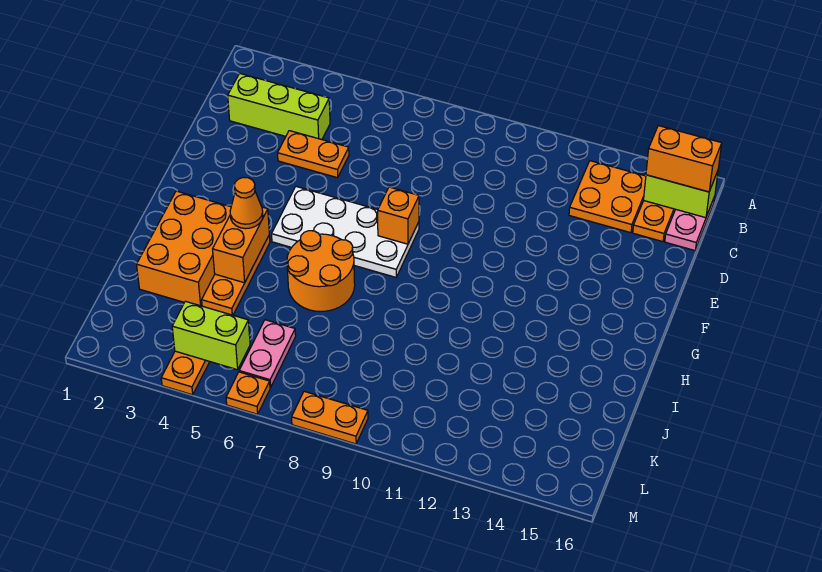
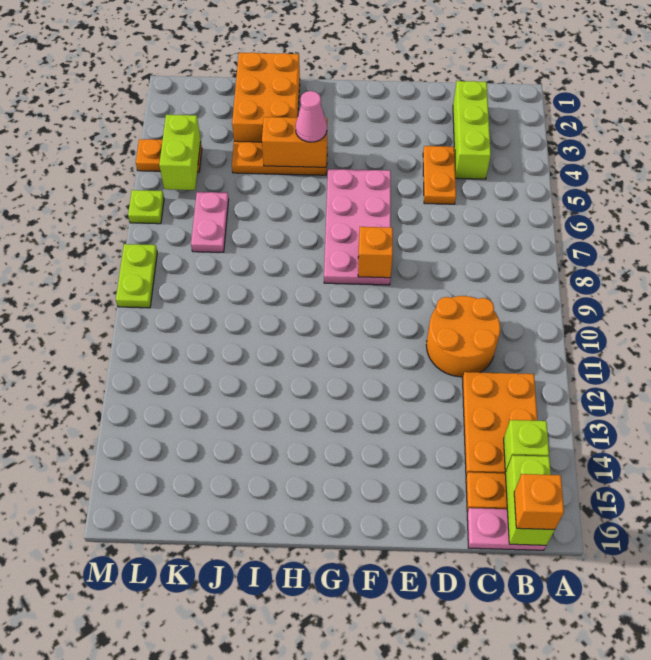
orange 2x2 plate [569,161,646,233] -> orange 2x3 plate [463,372,537,476]
none -> lime 1x1 brick [504,420,549,472]
orange 1x2 brick [646,126,722,192] -> orange 1x1 brick [514,474,564,529]
white 2x4 plate [272,187,419,277] -> pink 2x4 plate [324,169,391,285]
orange 2x3 brick [137,191,231,306] -> orange 2x3 brick turned to [232,52,300,142]
orange 1x1 cone [230,177,263,229] -> pink 1x1 cone [295,91,327,142]
orange 2x2 round brick [287,231,355,312] -> orange 2x2 round brick moved to [426,296,500,377]
pink 1x2 plate [239,320,296,388] -> pink 1x2 plate turned to [191,192,229,252]
orange 1x1 plate [226,372,270,414] -> lime 1x1 plate [128,190,164,224]
orange 1x2 plate [292,391,368,444] -> lime 1x2 plate [116,244,157,308]

